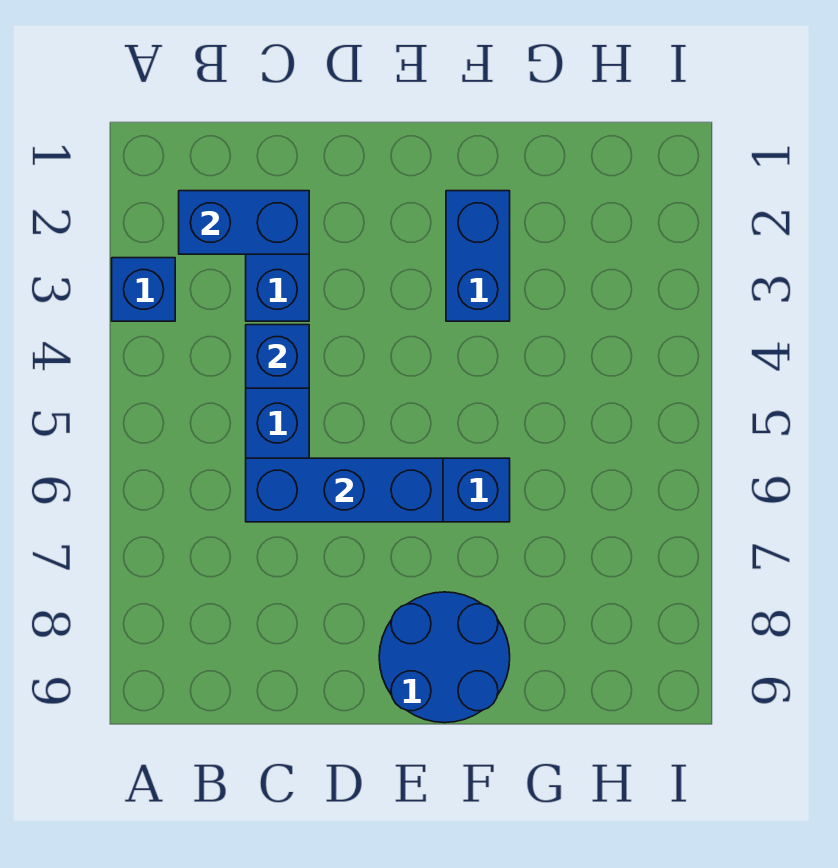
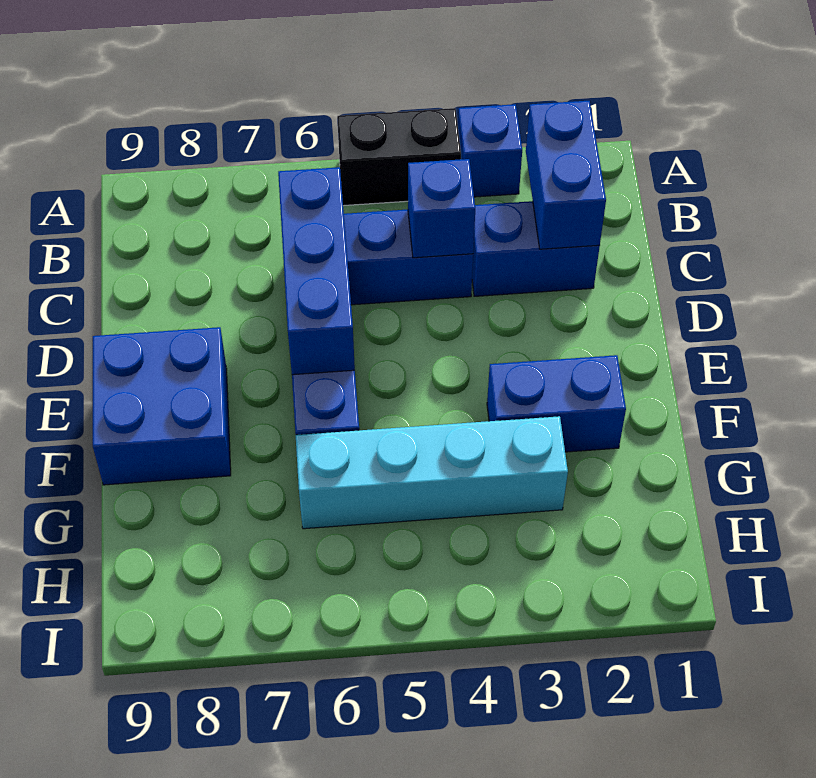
none -> black 1x2 brick [337,108,461,206]
blue 2x2 round brick [379,592,510,723] -> blue 2x2 brick [93,327,231,485]
none -> cyan 1x4 brick [296,416,568,529]

